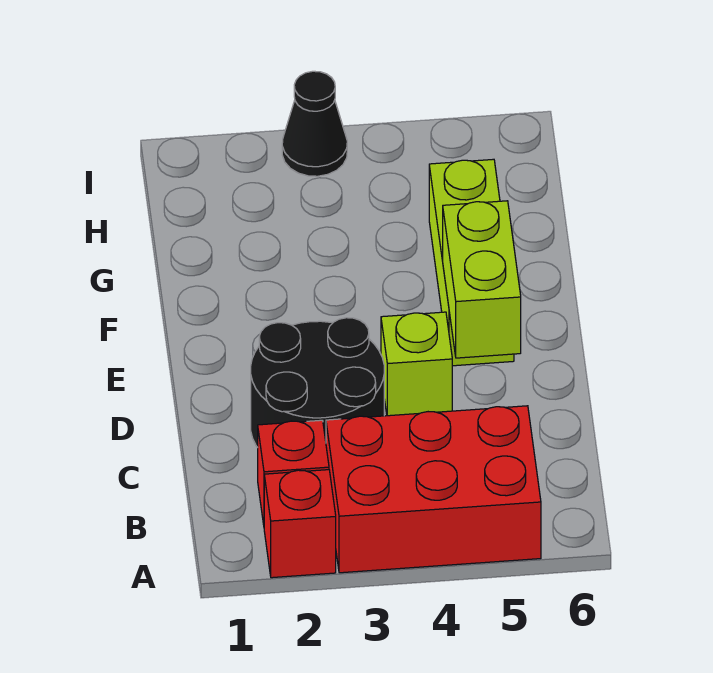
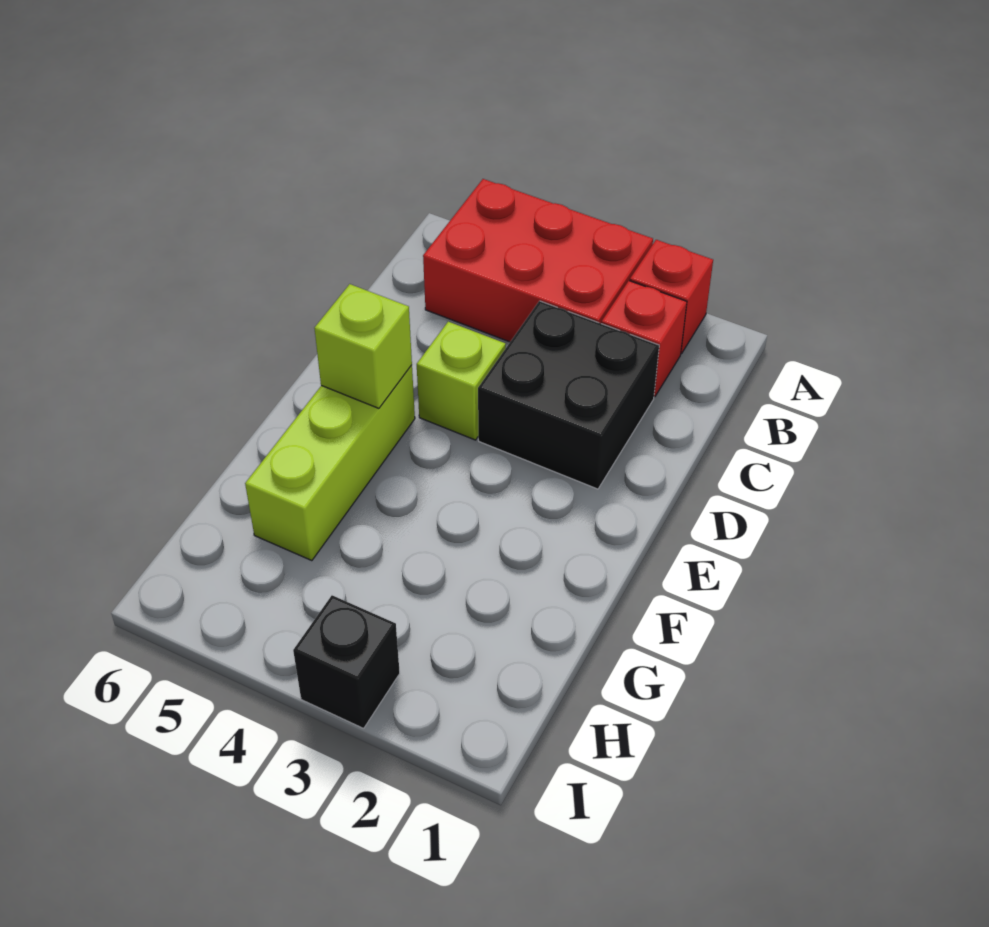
black 2x2 round brick [251,318,384,447] -> black 2x2 brick [478,301,659,489]
lime 1x2 brick [443,201,521,358] -> lime 1x1 brick [314,284,412,408]
black 1x1 cone [282,71,347,176] -> black 1x1 brick [293,595,400,728]

